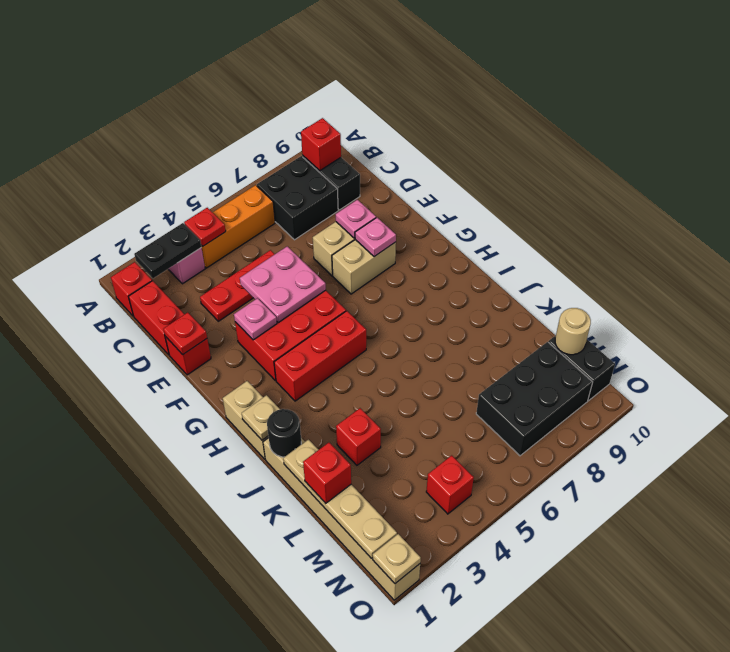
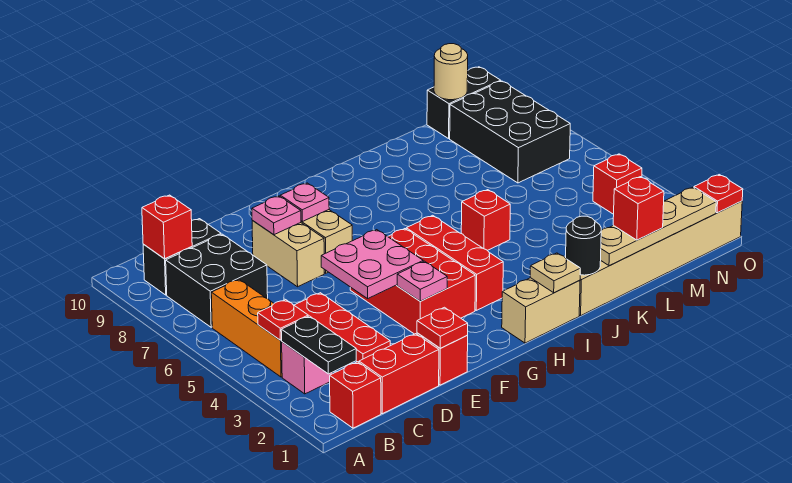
red 1x1 brick [336,408,381,465] -> red 1x1 brick moved to [461,190,510,250]
tan 1x1 plate [373,534,421,584] -> red 1x1 plate [694,175,743,213]

